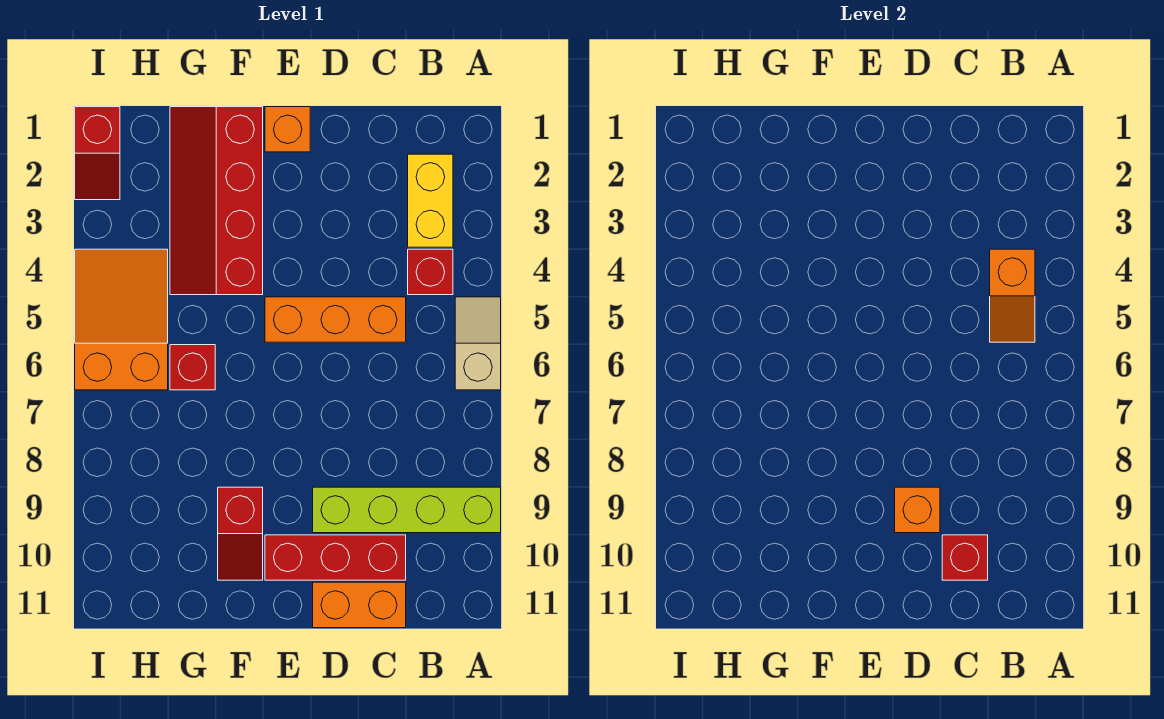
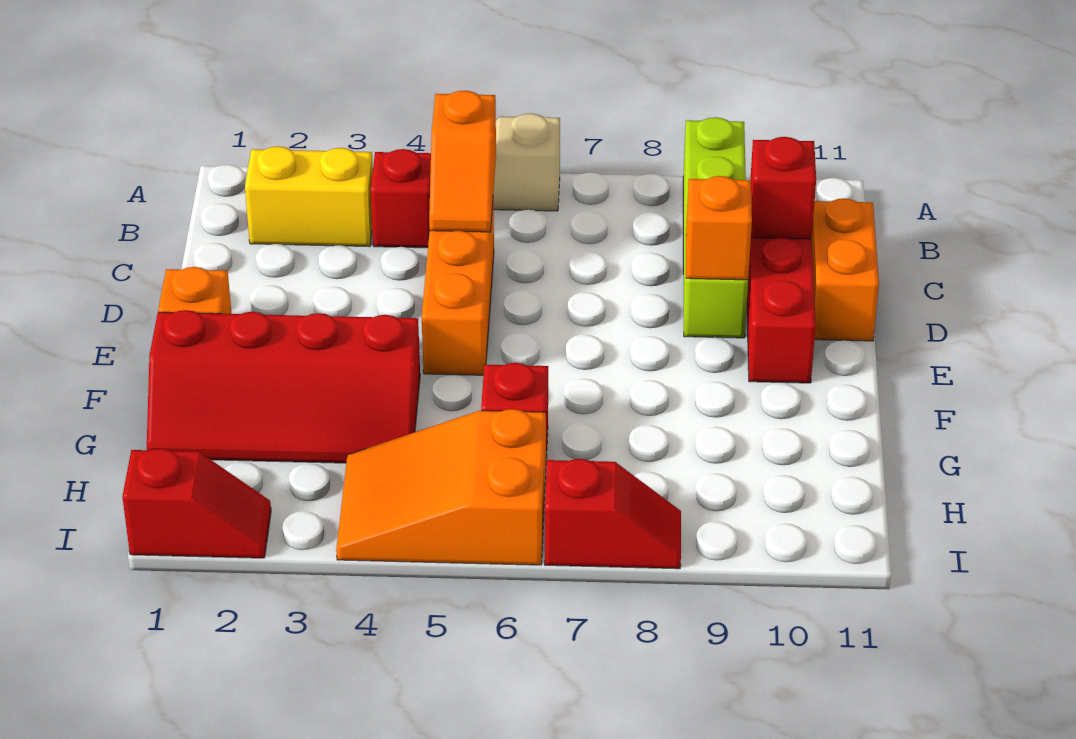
orange 1x2 slope [990,249,1035,342] -> orange 1x2 slope turned to [429,91,496,232]
red 1x2 slope [218,487,263,580] -> red 1x2 slope moved to [545,459,681,569]

